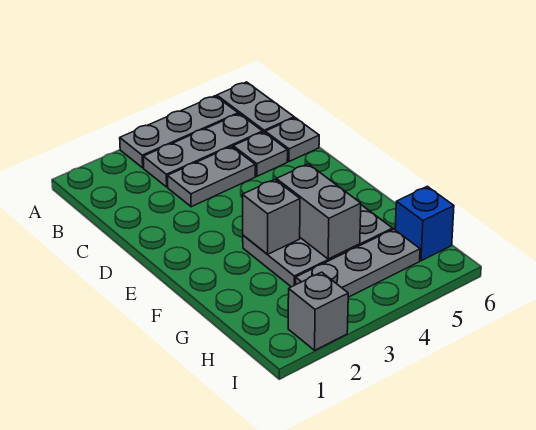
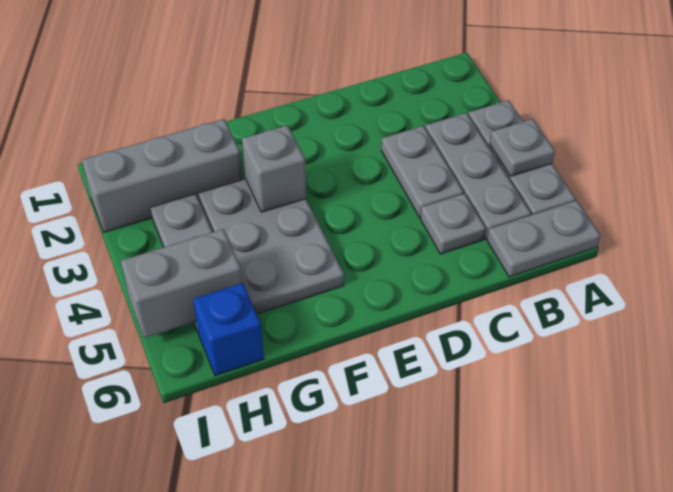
grey 1x1 plate [265,118,319,162] -> grey 1x1 plate moved to [490,119,555,176]
grey 1x2 brick [276,164,361,259] -> grey 1x2 brick moved to [121,229,242,338]
grey 1x1 brick [288,272,348,350] -> grey 1x3 brick [82,119,243,232]

